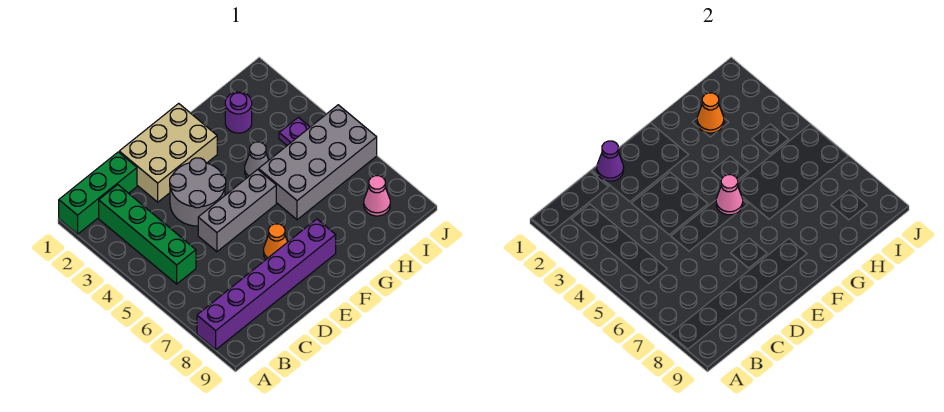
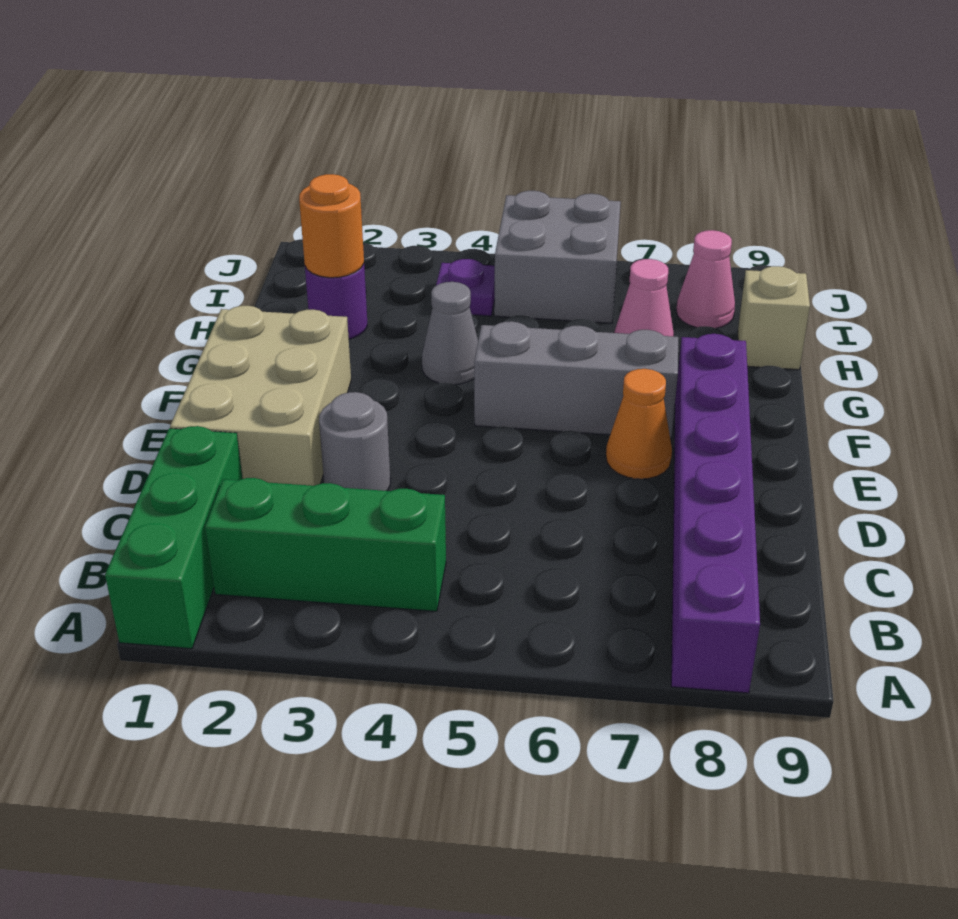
green 1x4 brick [99,185,196,284] -> green 1x3 brick [205,478,446,611]
purple 1x1 cone [597,141,624,181] -> none
grey 2x2 round brick [170,158,226,226] -> grey 1x1 round brick [319,392,390,491]
grey 1x3 brick [198,169,276,252] -> grey 1x3 brick turned to [474,321,678,439]
pink 1x1 cone [716,175,743,215] -> pink 1x1 cone moved to [615,259,674,336]
grey 2x4 brick [259,105,377,220] -> grey 2x2 brick [494,191,621,323]
orange 1x1 cone [697,93,724,133] -> orange 1x1 round brick [299,174,364,278]
none -> tan 1x1 brick [738,266,810,370]

